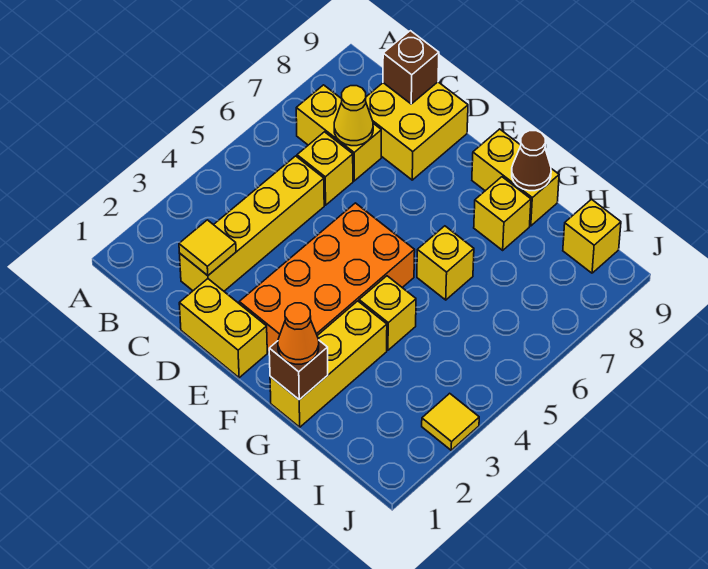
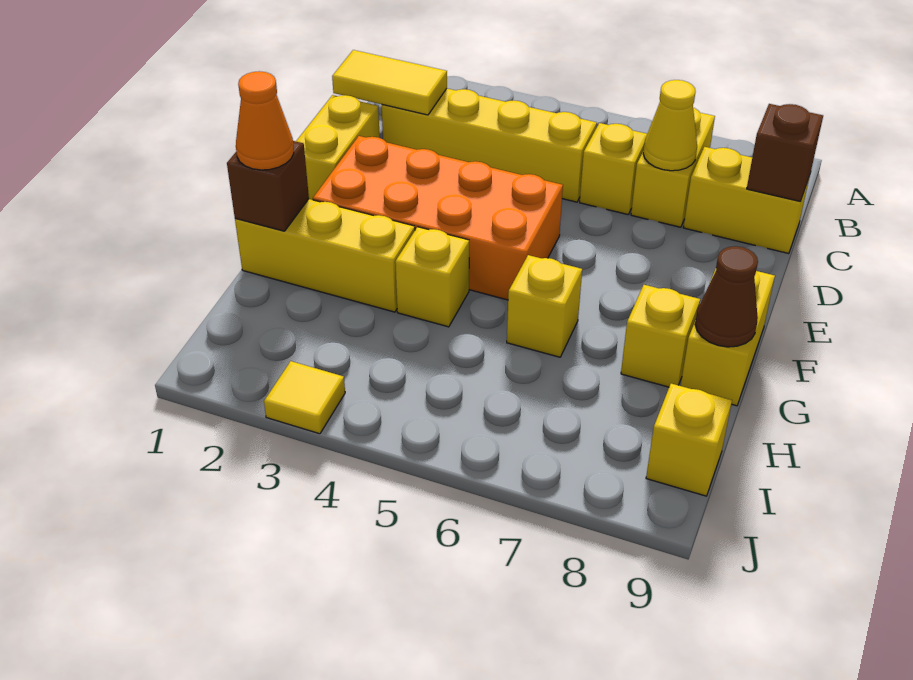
yellow 1x1 tile [179,220,236,275] -> yellow 1x2 tile [332,50,447,115]
yellow 2x2 brick [366,82,468,180] -> yellow 1x2 brick [683,147,810,254]

